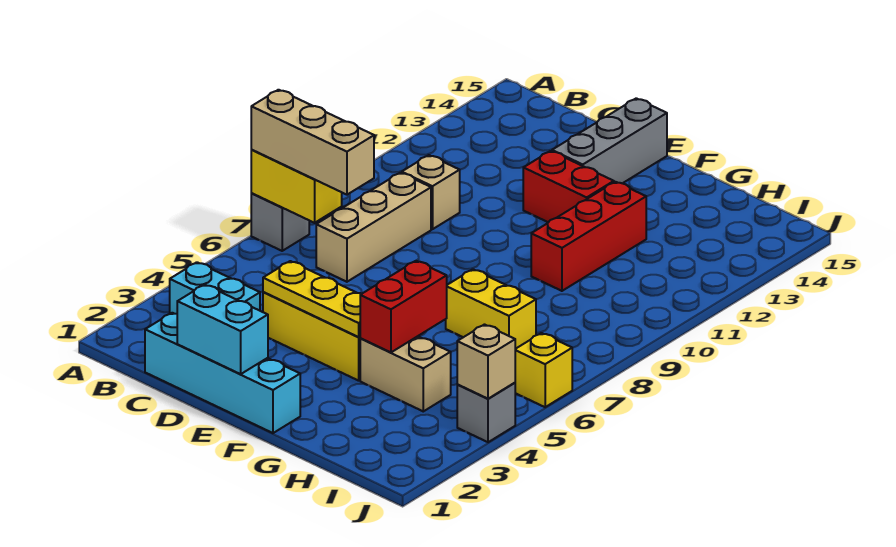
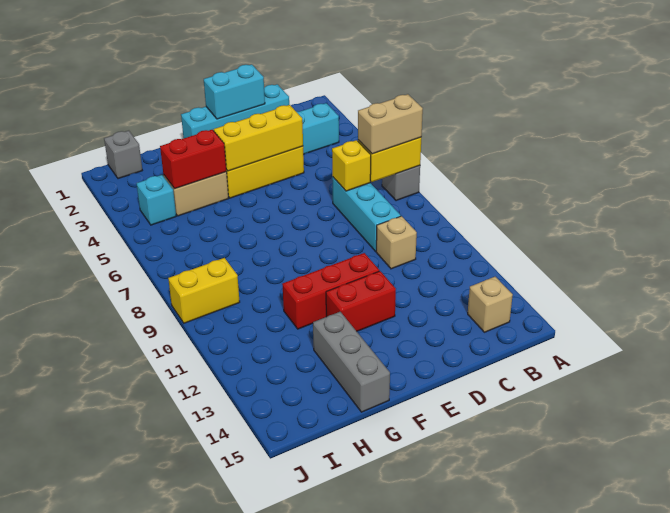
tan 1x3 brick [251,90,374,195] -> tan 1x2 brick [358,94,423,154]
tan 1x3 brick [316,173,431,282] -> cyan 1x3 brick [332,177,401,251]
yellow 1x3 plate [263,261,362,337] -> yellow 1x3 brick [214,105,303,171]
grey 1x3 brick [552,98,667,183] -> grey 1x3 brick moved to [313,312,390,412]
red 1x2 brick [360,261,447,352] -> red 1x2 brick turned to [160,130,226,189]
yellow 1x2 brick [446,269,536,349] -> yellow 1x2 brick moved to [168,258,240,323]
red 1x3 brick [531,182,646,291] -> red 1x3 brick turned to [282,253,379,329]
none -> cyan 1x1 brick [137,175,176,225]
grey 1x1 brick [457,383,515,442] -> grey 1x1 brick moved to [104,131,142,179]
tan 1x1 brick [457,325,515,399] -> tan 1x1 brick moved to [468,277,513,332]
yellow 1x1 brick [515,333,572,407] -> yellow 1x1 brick moved to [332,140,371,191]

